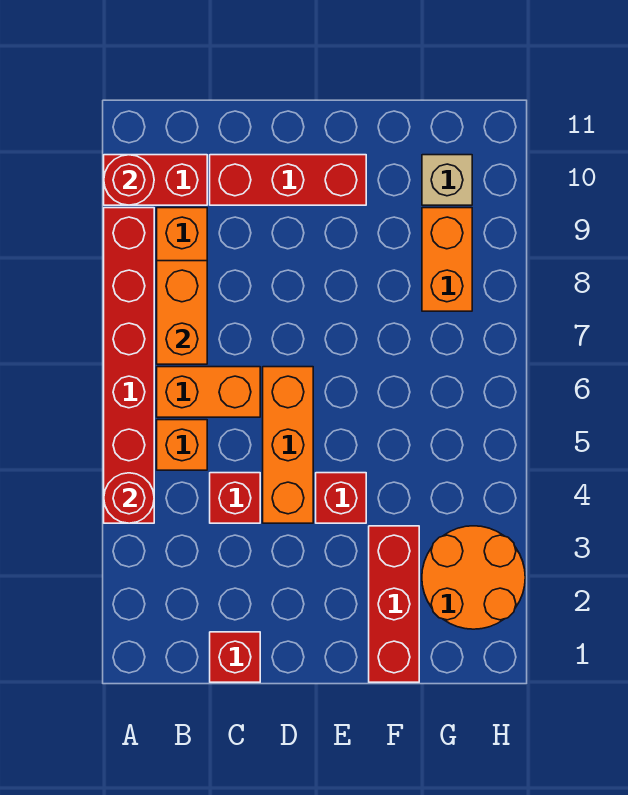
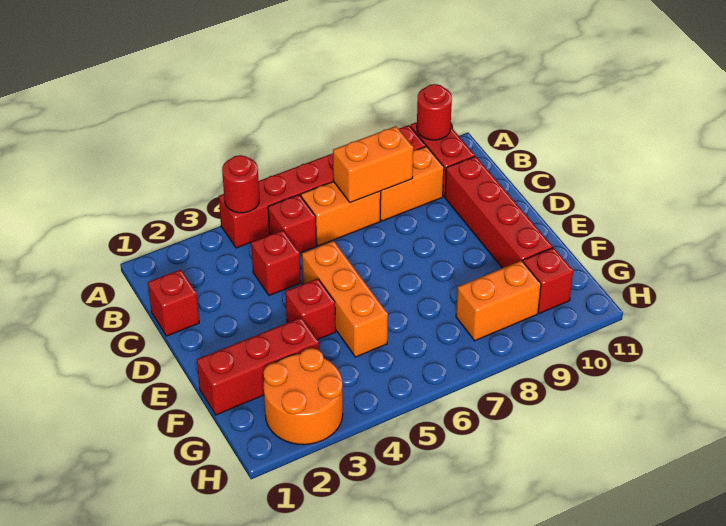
orange 1x1 brick [157,420,207,470] -> red 1x1 brick [268,195,316,253]
orange 1x2 brick [157,367,260,417] -> orange 1x2 brick turned to [301,181,381,246]
red 1x3 brick [210,155,366,205] -> red 1x4 brick [445,156,553,268]
orange 1x3 brick [263,367,313,523] -> orange 1x3 brick turned to [302,241,388,357]
tan 1x1 brick [422,155,472,205] -> red 1x1 brick [523,247,573,313]

